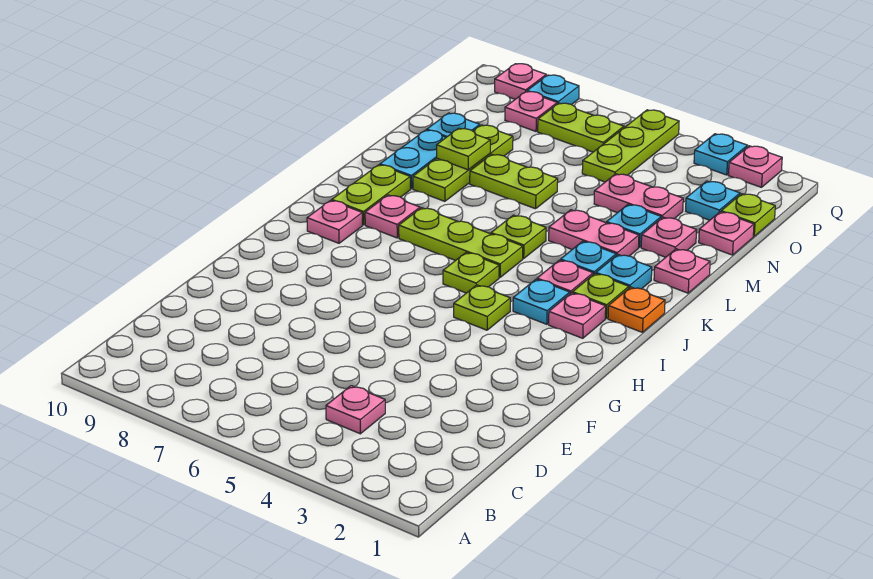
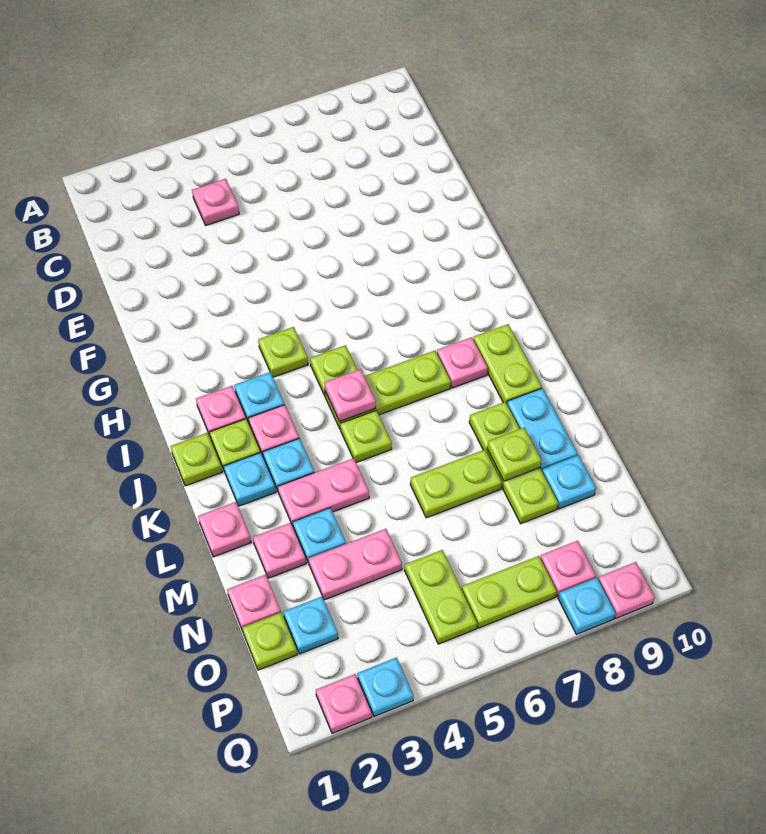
pink 1x1 plate [307,200,362,243] -> pink 1x1 plate moved to [324,369,376,422]
orange 1x1 plate [608,287,665,332] -> lime 1x1 plate [170,433,222,486]
lime 1x3 plate [582,110,679,182] -> lime 1x2 plate [405,550,477,644]

